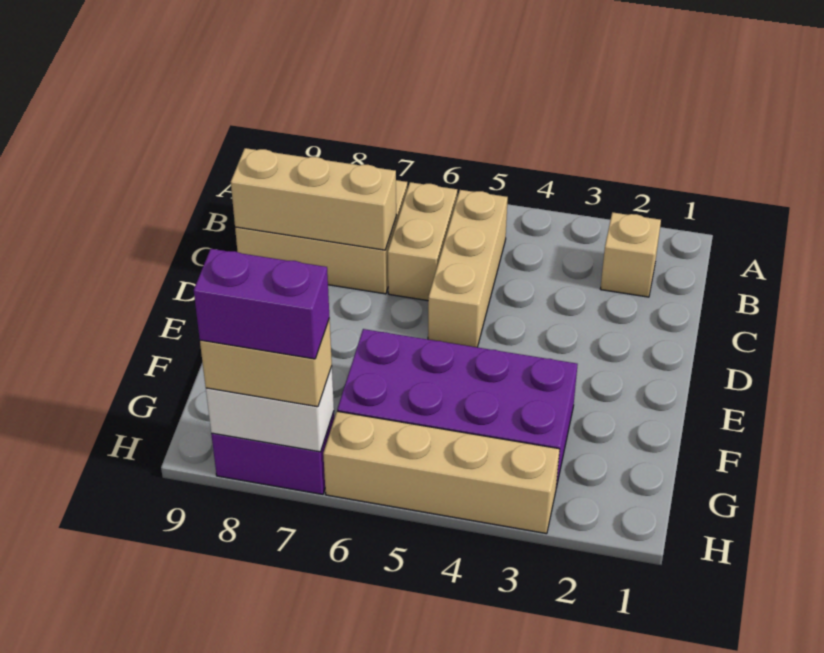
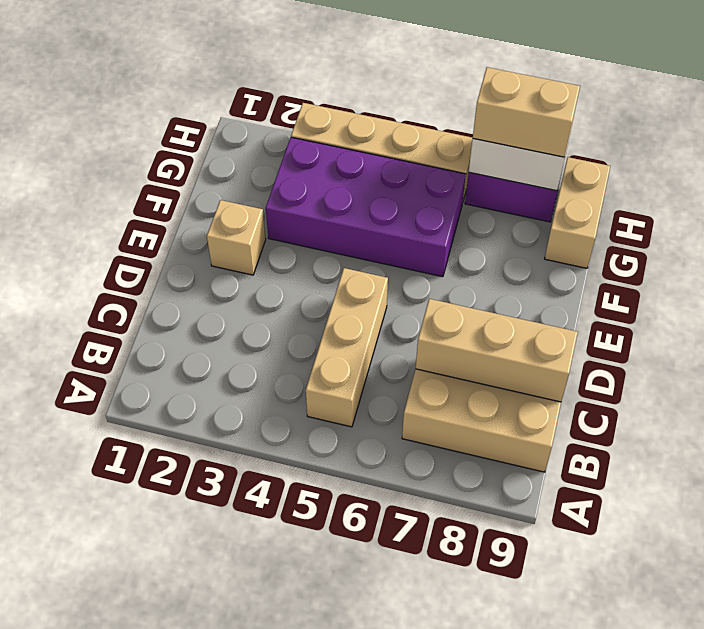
tan 1x1 brick [600,212,661,297] -> tan 1x1 brick moved to [207,200,266,275]
tan 1x2 brick [388,182,457,301] -> tan 1x2 brick moved to [545,157,610,268]
purple 1x2 brick [194,249,329,359] -> none

